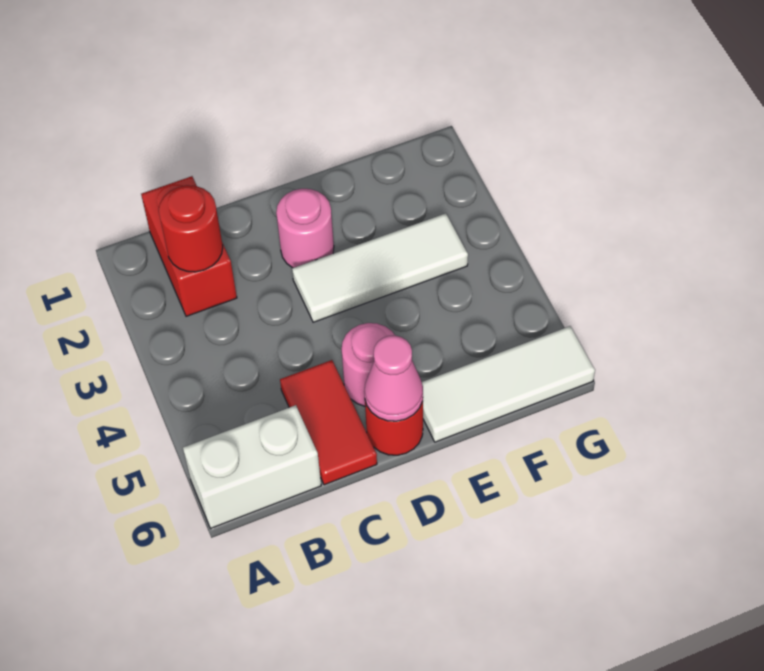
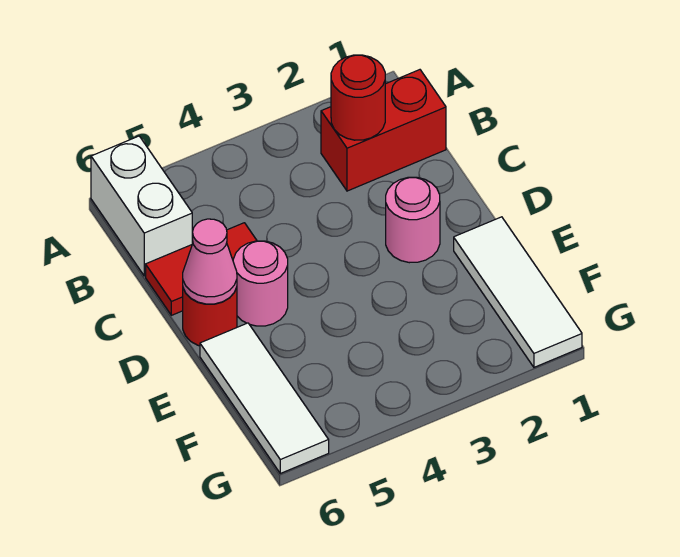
white 1x3 tile [292,213,468,322] -> white 1x3 tile moved to [454,217,582,367]

